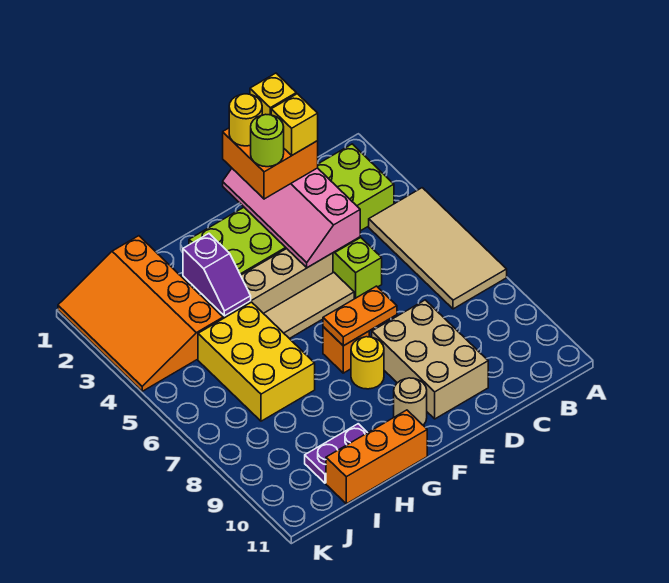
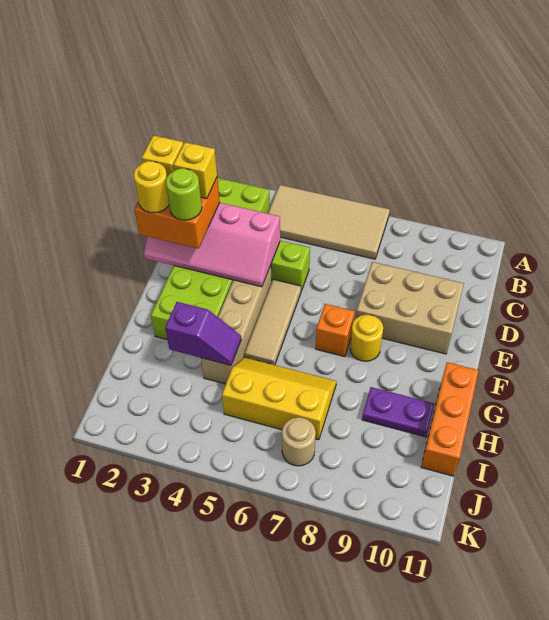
orange 1x2 plate [323,286,397,346] -> none
tan 1x1 round brick [394,378,427,425] -> tan 1x1 round brick moved to [282,417,316,466]
yellow 2x3 brick [198,302,315,421] -> yellow 2x3 slope [222,357,336,440]
purple 1x2 plate [305,424,367,483] -> purple 1x2 plate turned to [362,387,434,437]
orange 3x4 slope [58,236,223,391] -> none

